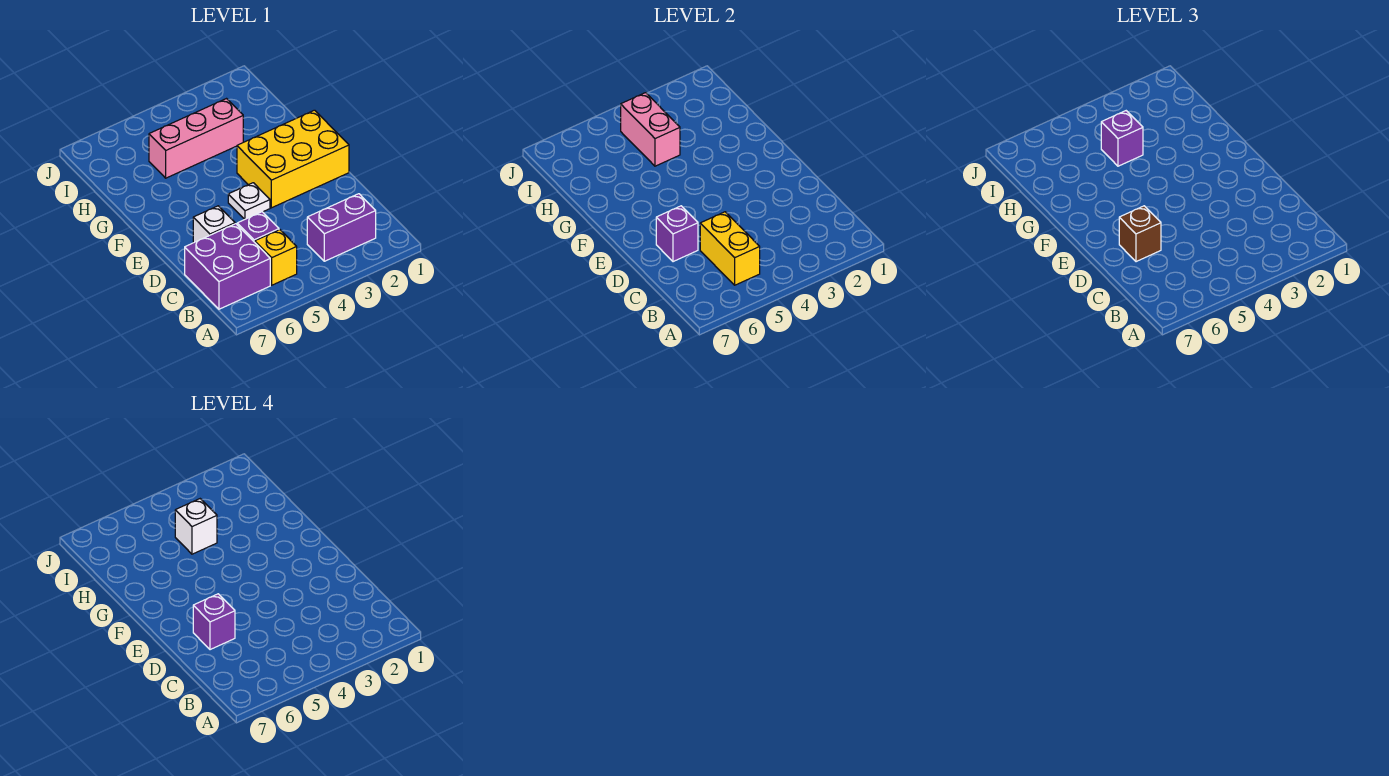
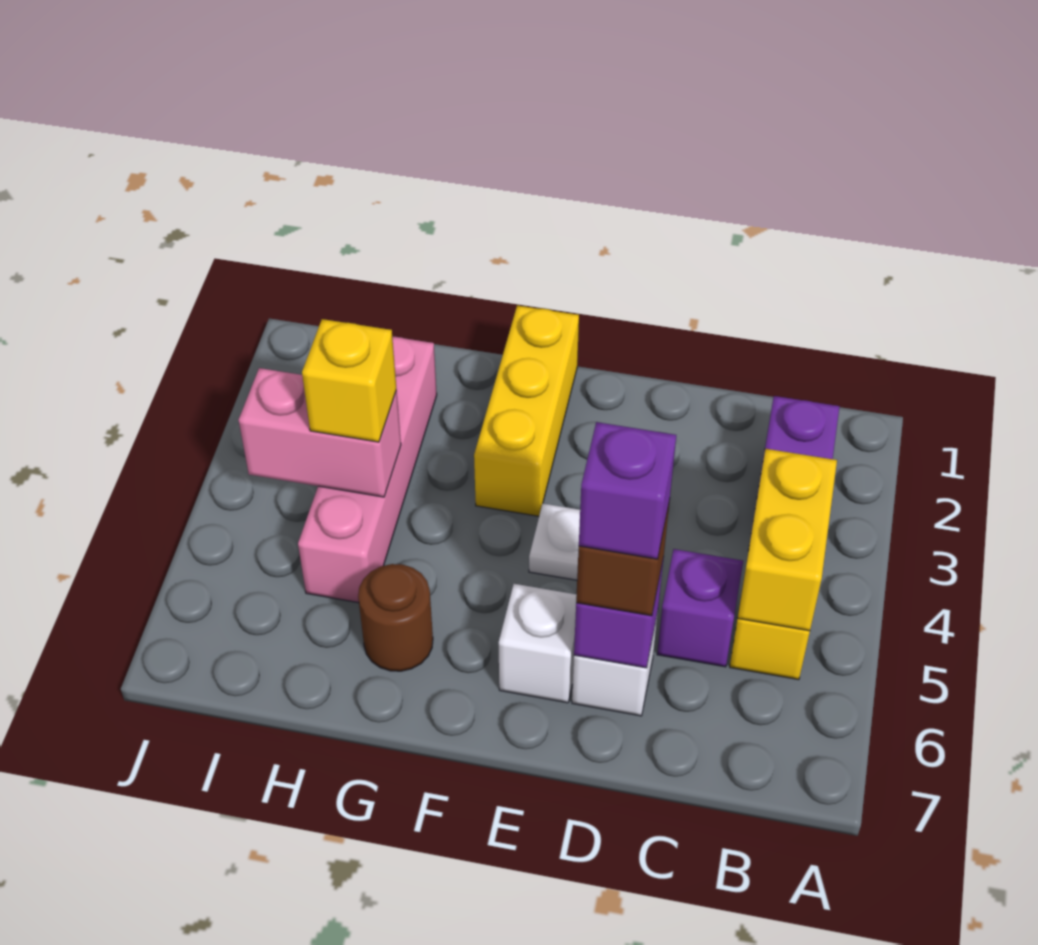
yellow 1x2 brick [700,212,760,285] -> yellow 1x2 brick turned to [738,449,837,631]
purple 2x2 brick [185,224,270,309] -> none
yellow 2x3 brick [237,110,349,208] -> yellow 1x3 brick [474,305,579,516]
none -> brown 1x1 round brick [358,564,433,671]
pink 1x3 brick [149,99,243,178] -> pink 1x4 brick [298,337,437,603]
purple 1x1 brick [1101,111,1143,166] -> yellow 1x1 brick [302,319,396,442]
white 1x1 brick [175,499,217,554] -> white 1x1 brick moved to [499,584,577,703]

